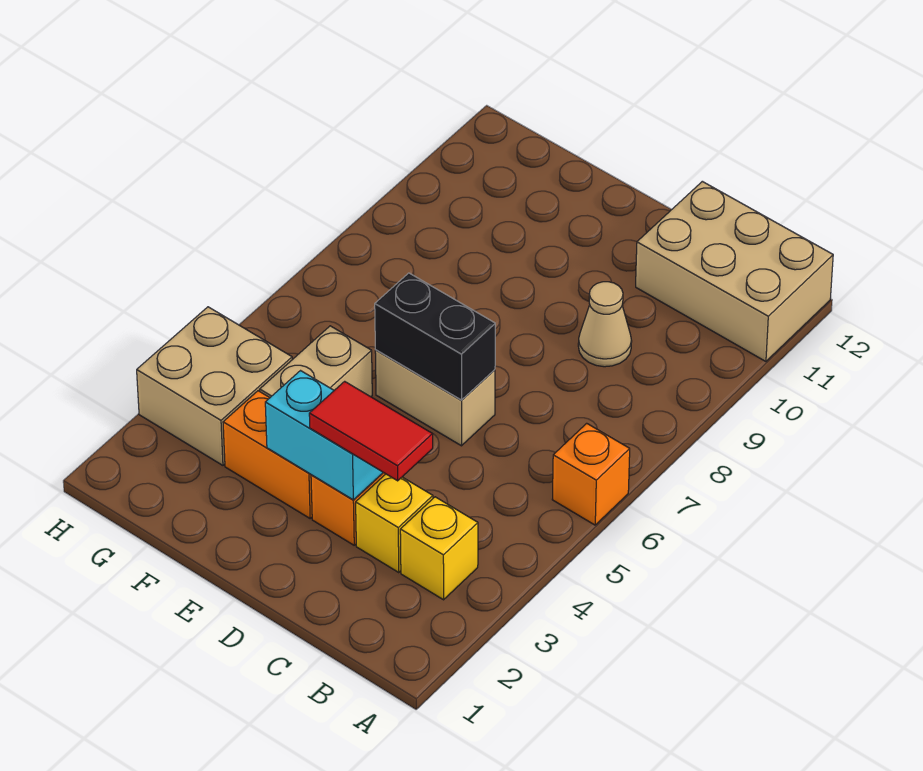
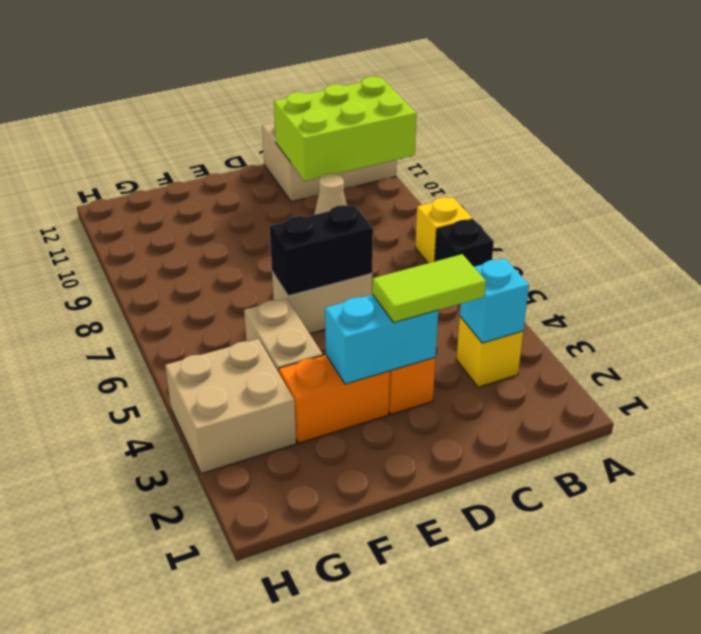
orange 1x1 brick [552,423,630,525] -> black 1x1 brick [435,219,494,267]
none -> lime 2x3 brick [274,77,417,181]
none -> cyan 1x1 brick [460,258,529,343]
yellow 1x1 brick [356,474,433,572] -> yellow 1x1 brick moved to [415,197,473,263]
red 1x2 tile [309,381,433,481] -> lime 1x2 tile [372,254,486,323]

